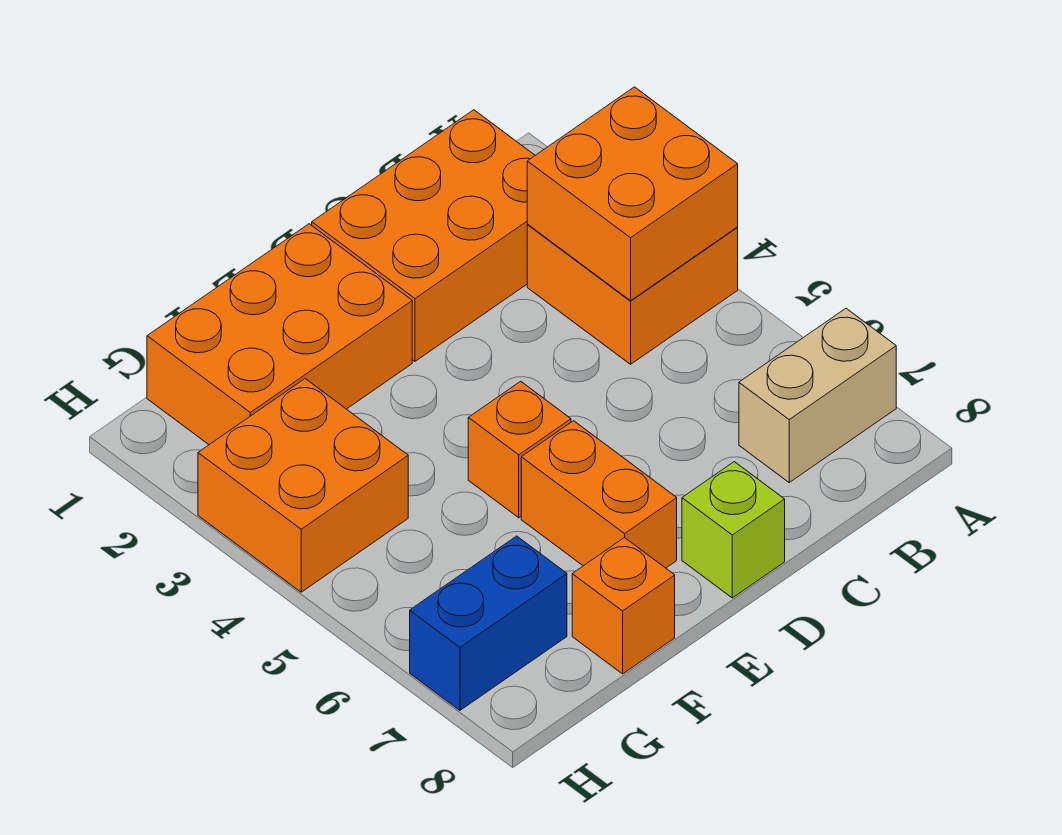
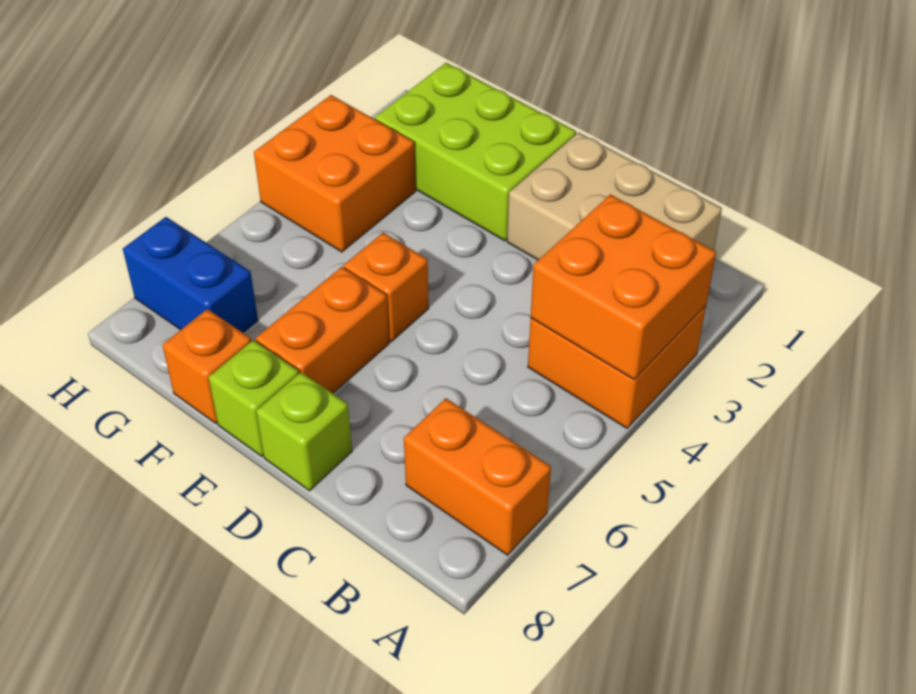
tan 1x2 brick [739,309,896,482] -> orange 1x2 brick [404,398,551,555]
orange 2x3 brick [312,110,535,361] -> tan 2x3 brick [507,132,722,260]
orange 2x3 brick [147,224,412,445] -> lime 2x3 brick [375,63,576,241]
none -> lime 1x1 brick [208,340,299,456]

